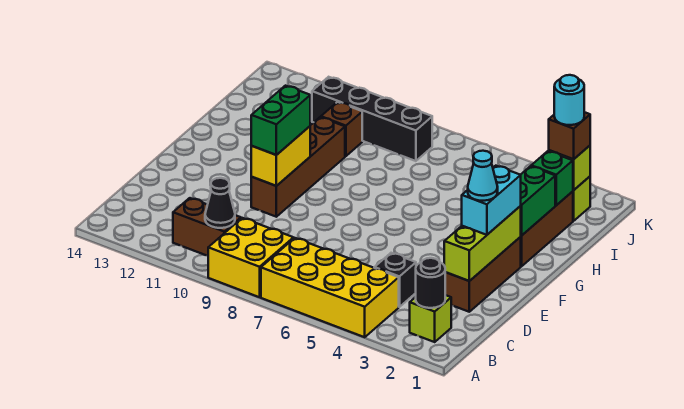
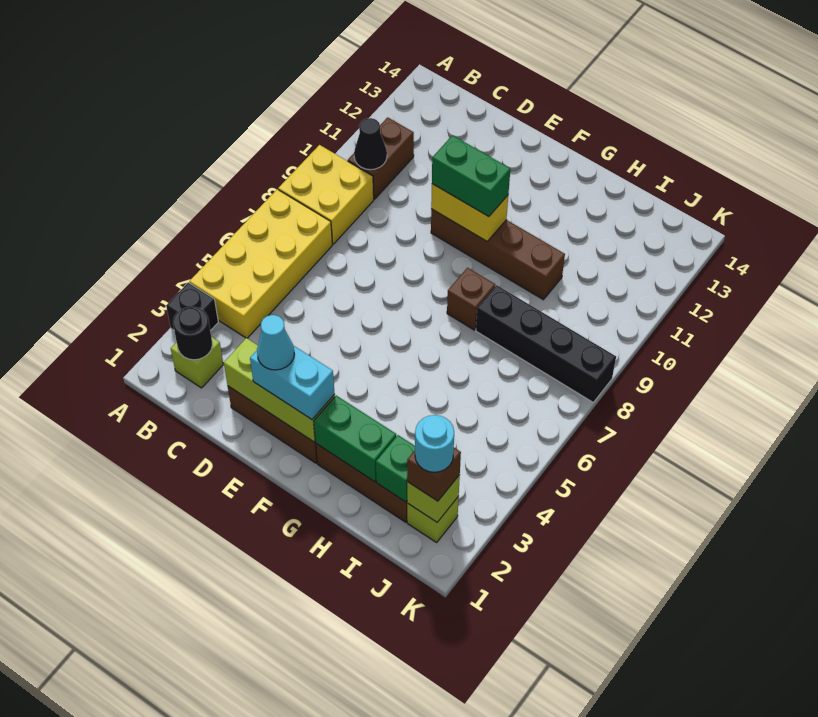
black 1x1 brick [374,253,416,307] -> black 1x1 brick moved to [166,283,218,331]
brown 1x1 brick [321,102,362,156] -> brown 1x1 brick moved to [447,268,495,330]
black 1x4 brick [312,77,432,161] -> black 1x4 brick turned to [476,285,616,402]

